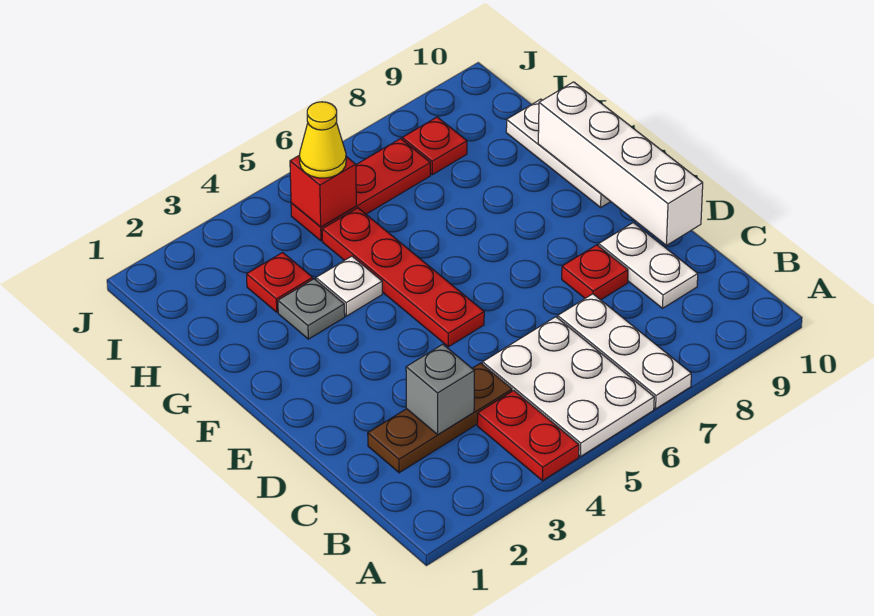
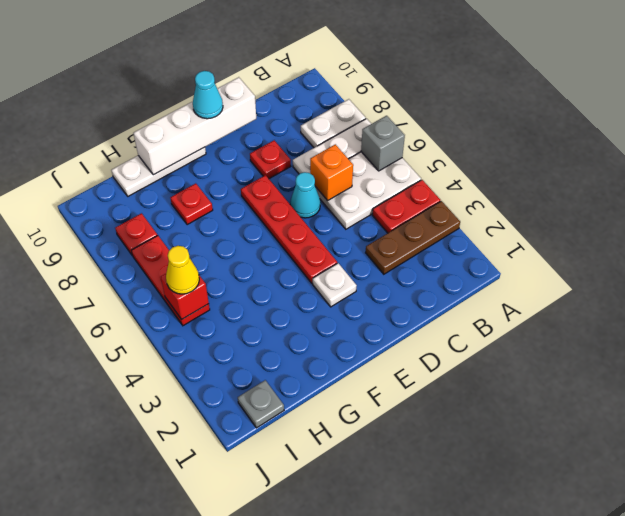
brown 1x3 plate [368,363,512,473] -> brown 1x3 plate turned to [366,201,460,274]
grey 1x1 brick [406,344,474,435] -> grey 1x1 brick moved to [361,116,405,171]
none -> orange 1x1 brick [310,144,353,201]
white 1x2 plate [599,223,698,308] -> white 1x2 plate moved to [301,99,366,148]
none -> cyan 1x1 cone [290,172,320,218]
red 1x4 plate [322,208,484,347] -> red 1x4 plate turned to [241,175,337,283]
none -> cyan 1x1 cone [193,71,223,119]
grey 1x1 plate [278,279,345,339] -> grey 1x1 plate moved to [238,380,284,428]
white 1x1 plate [316,256,382,316] -> white 1x1 plate moved to [313,263,357,307]
red 1x1 plate [247,252,313,312] -> red 1x1 plate moved to [170,183,213,225]

